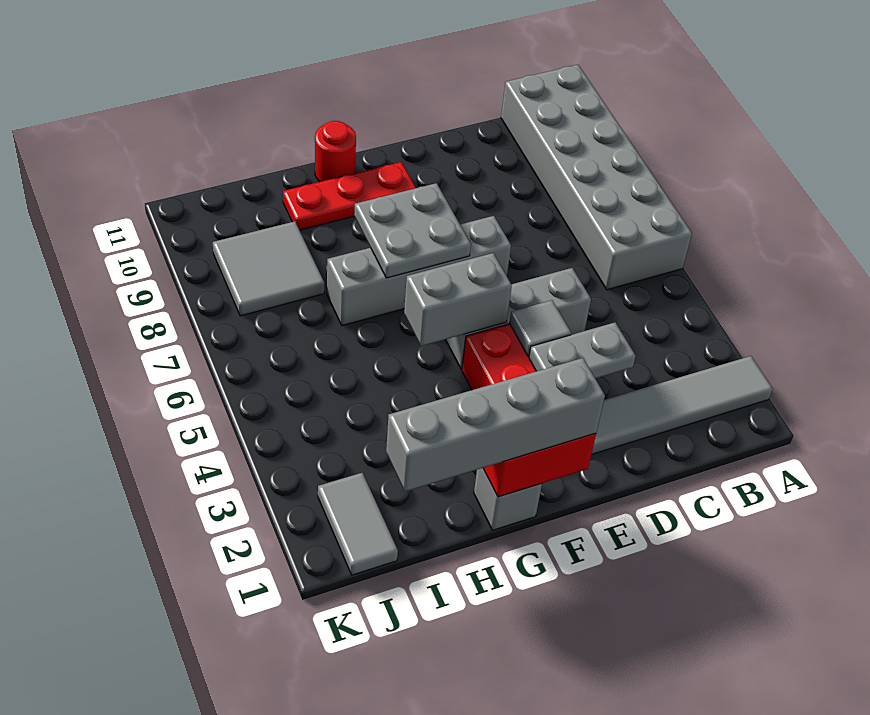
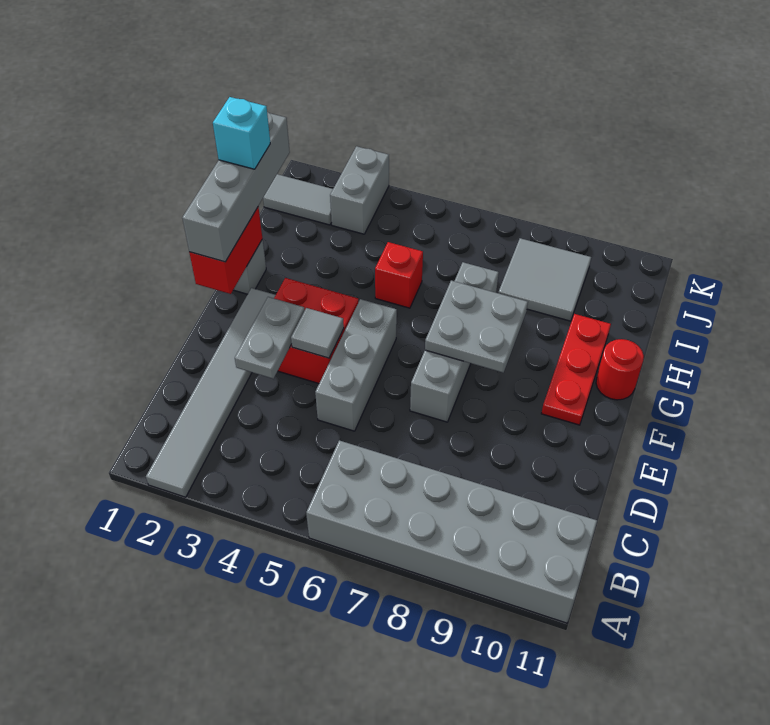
grey 1x2 brick [404,253,512,346] -> grey 1x2 brick moved to [330,146,389,234]
none -> cyan 1x1 brick [213,97,270,169]
none -> red 1x1 brick [375,242,423,308]

